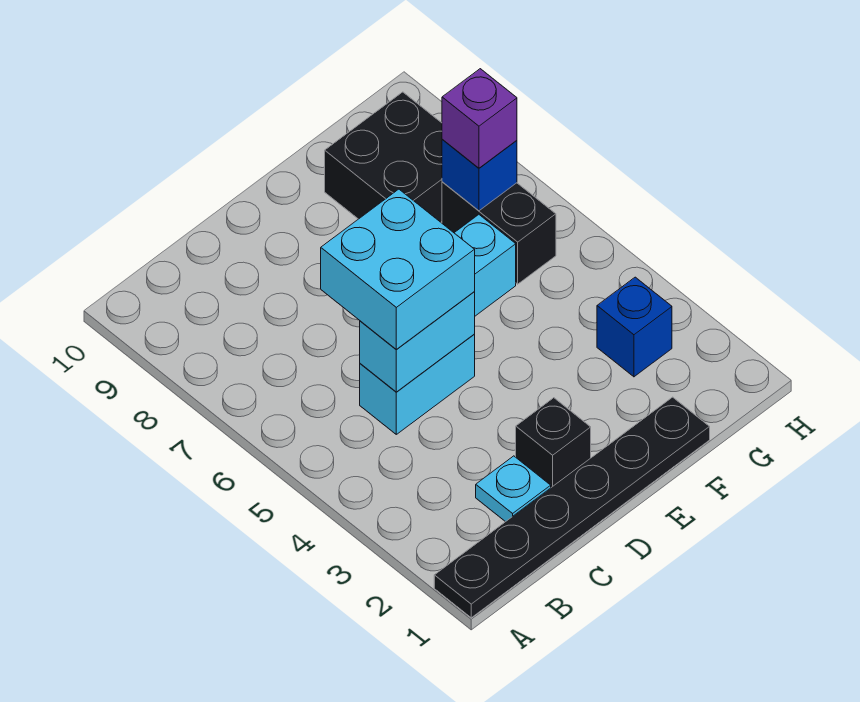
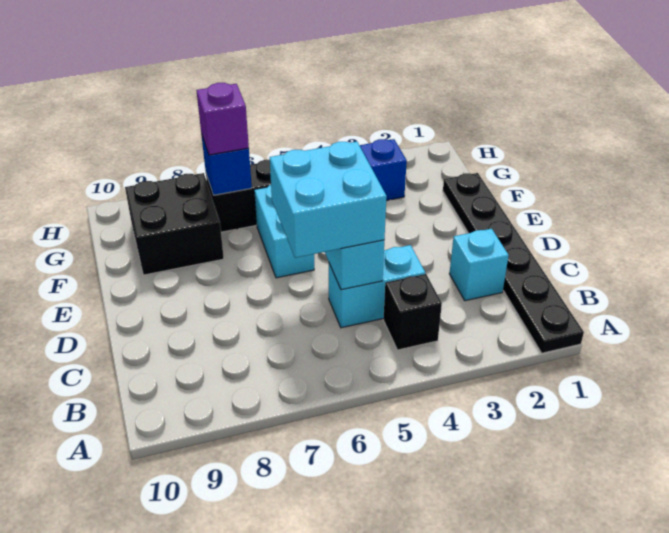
cyan 1x1 plate [476,456,551,522] -> cyan 1x1 brick [449,229,509,301]
cyan 1x2 brick [360,335,475,434] -> cyan 1x2 brick turned to [329,245,425,328]
black 1x1 brick [516,398,591,487] -> black 1x1 brick moved to [384,274,442,350]

